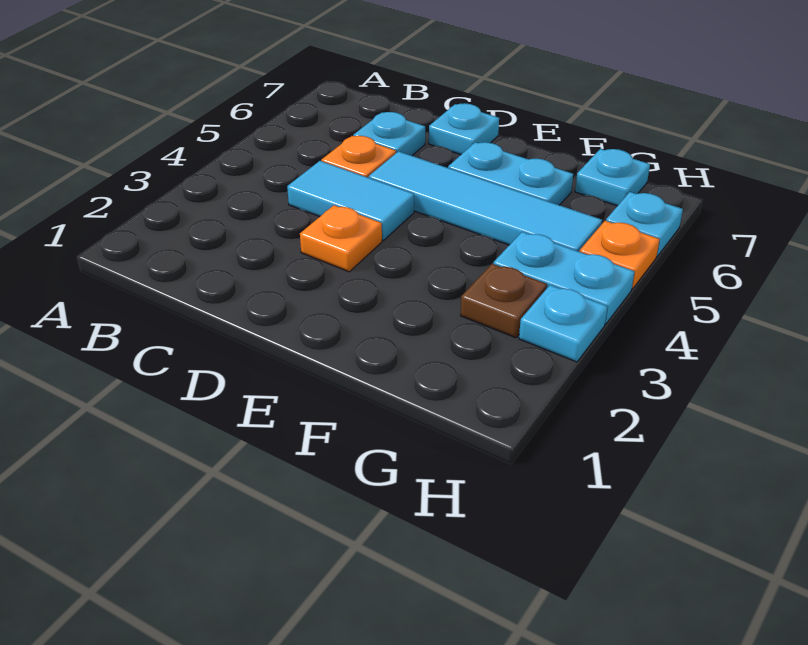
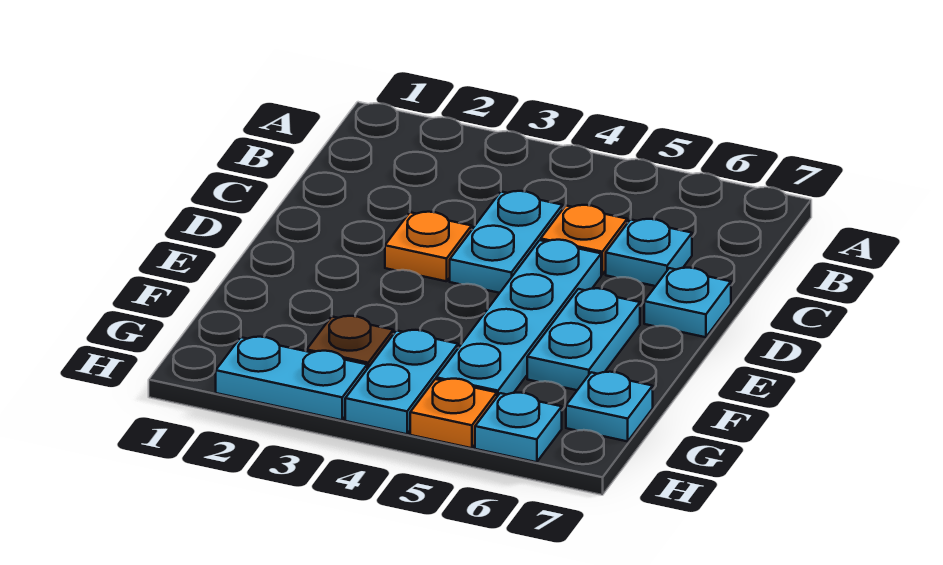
cyan 1x2 tile [287,161,414,240] -> cyan 1x2 plate [450,191,562,293]
cyan 1x4 tile [369,151,602,252] -> cyan 1x4 plate [436,240,601,396]
cyan 1x1 plate [519,285,608,362] -> cyan 1x2 plate [216,337,367,420]

